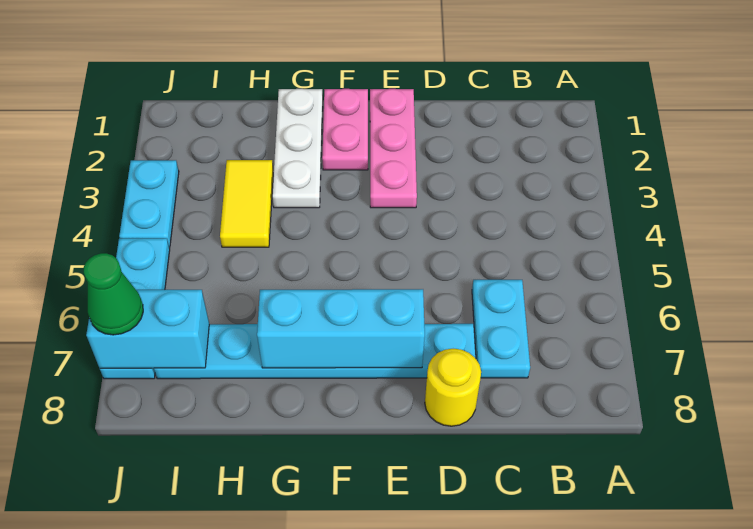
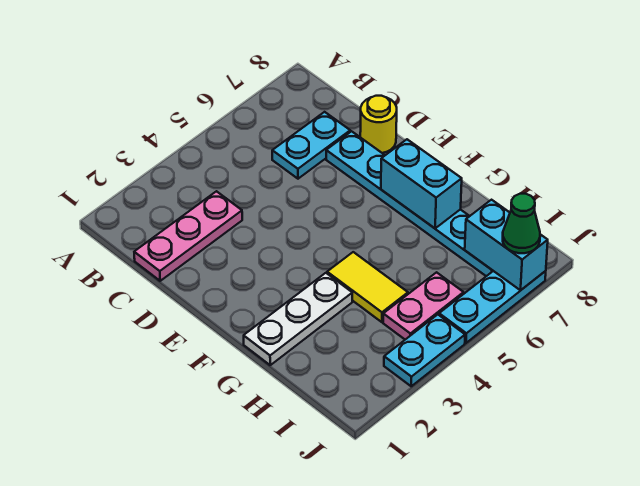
pink 1x3 plate [370,89,417,208] -> pink 1x3 plate moved to [134,191,242,281]
cyan 1x3 brick [257,289,425,368] -> cyan 1x2 brick [381,139,462,228]
pink 1x2 plate [322,89,368,170] -> pink 1x2 plate moved to [383,272,464,340]
yellow 1x2 tile [220,160,273,247] -> yellow 1x2 tile turned to [327,252,408,322]

